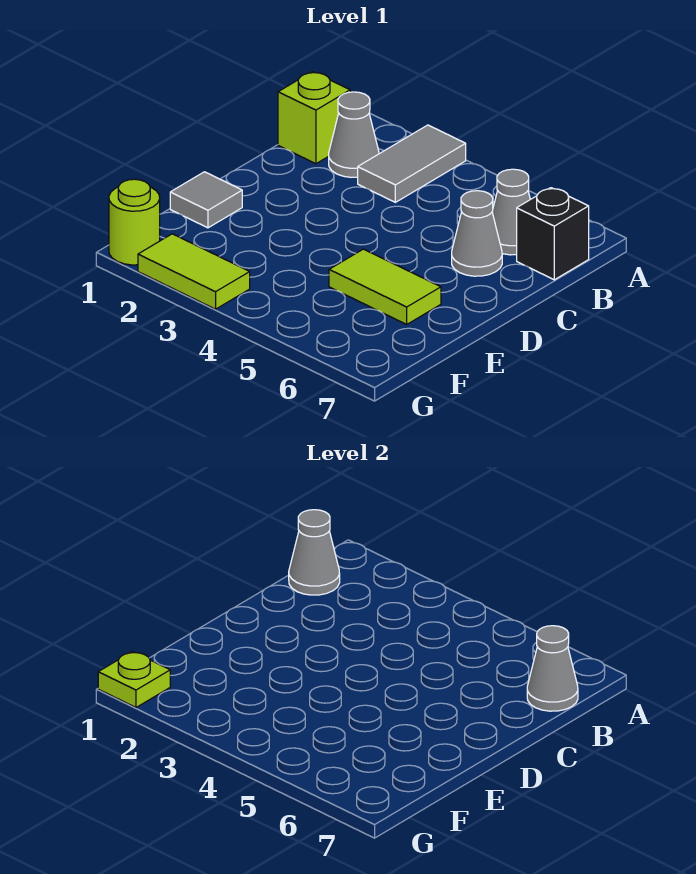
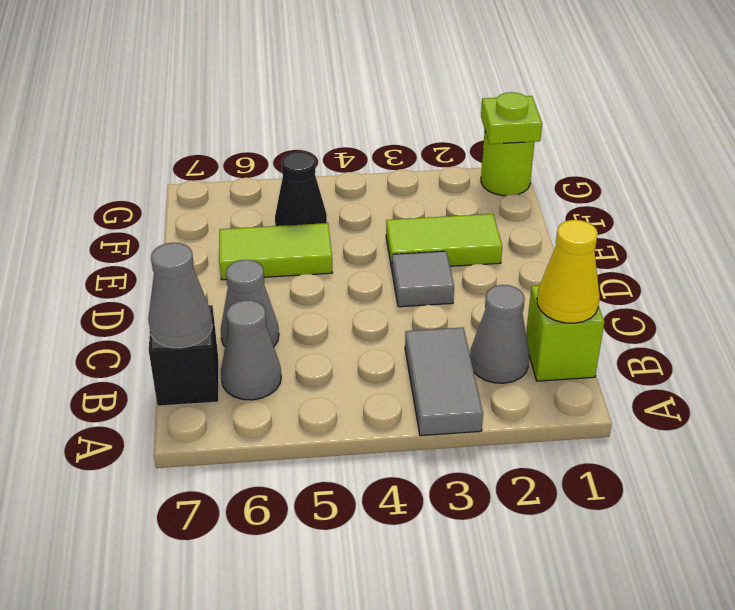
grey 1x1 cone [289,510,340,595] -> yellow 1x1 cone [537,220,600,323]
grey 1x1 tile [170,172,242,228] -> grey 1x1 tile moved to [392,251,454,307]
none -> black 1x1 cone [275,152,327,226]
lime 1x2 tile [138,234,250,309] -> lime 1x2 tile moved to [386,214,502,268]

